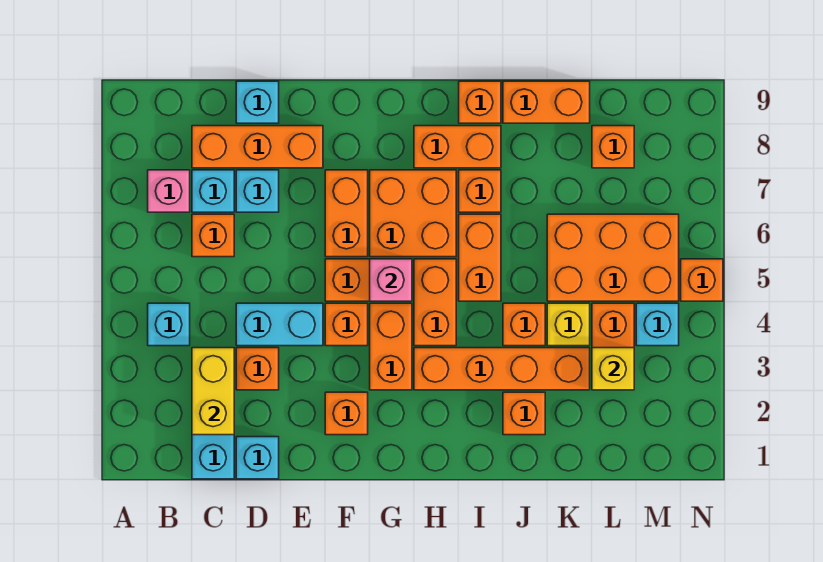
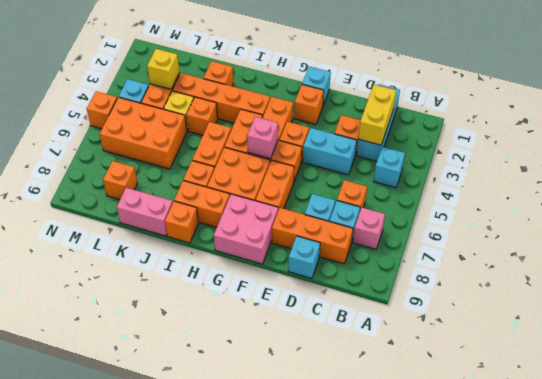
cyan 1x1 brick [236,437,279,479] -> cyan 1x1 brick moved to [302,67,331,105]
none -> pink 2x2 brick [214,194,278,264]
orange 1x2 brick [503,81,590,123] -> pink 1x2 brick [117,188,173,236]

